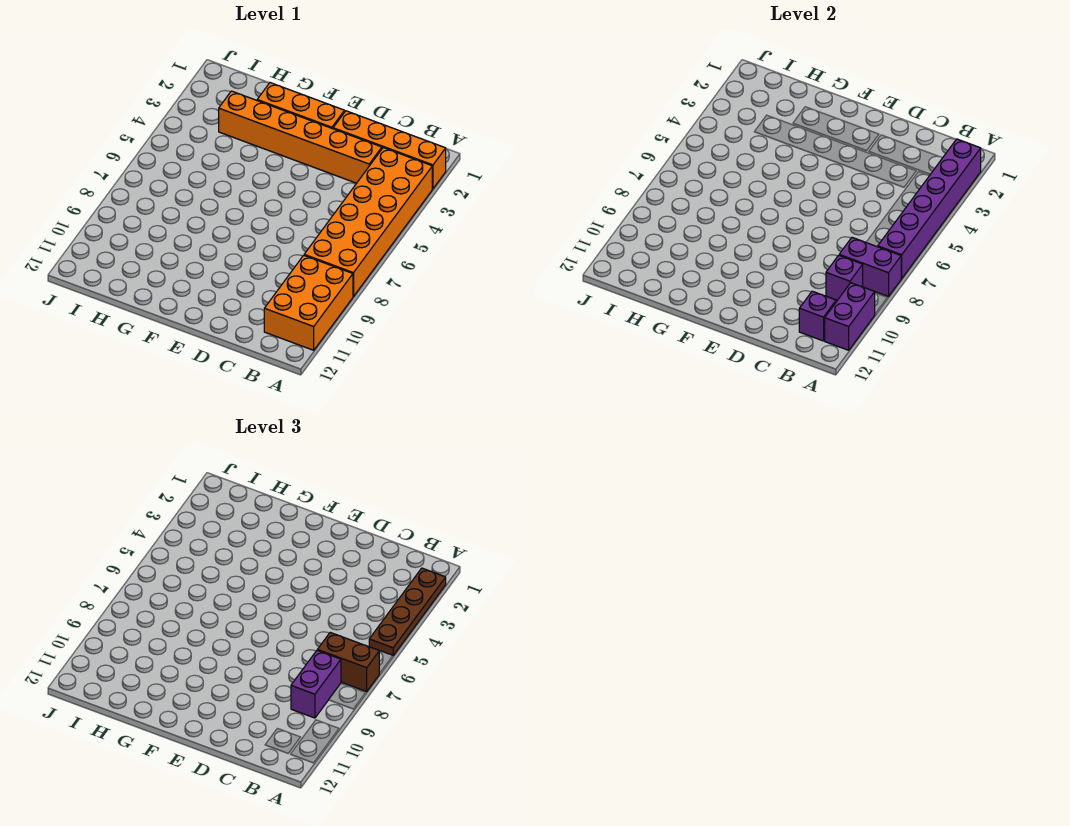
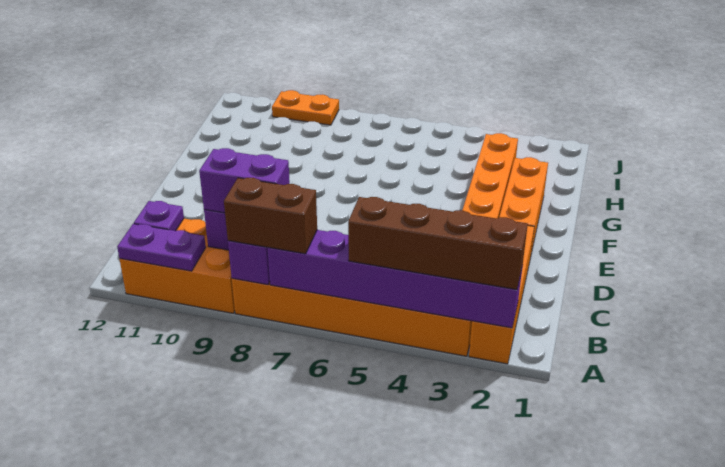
brown 1x4 plate [369,568,446,655] -> brown 1x4 brick [348,197,528,290]
brown 1x2 brick [317,632,379,691] -> brown 1x2 brick turned to [224,178,317,254]
purple 1x2 brick [825,283,875,350] -> purple 1x2 plate [117,224,206,271]
purple 1x1 brick [799,291,836,341] -> purple 1x1 plate [134,201,184,231]
none -> orange 1x2 plate [272,90,339,125]

